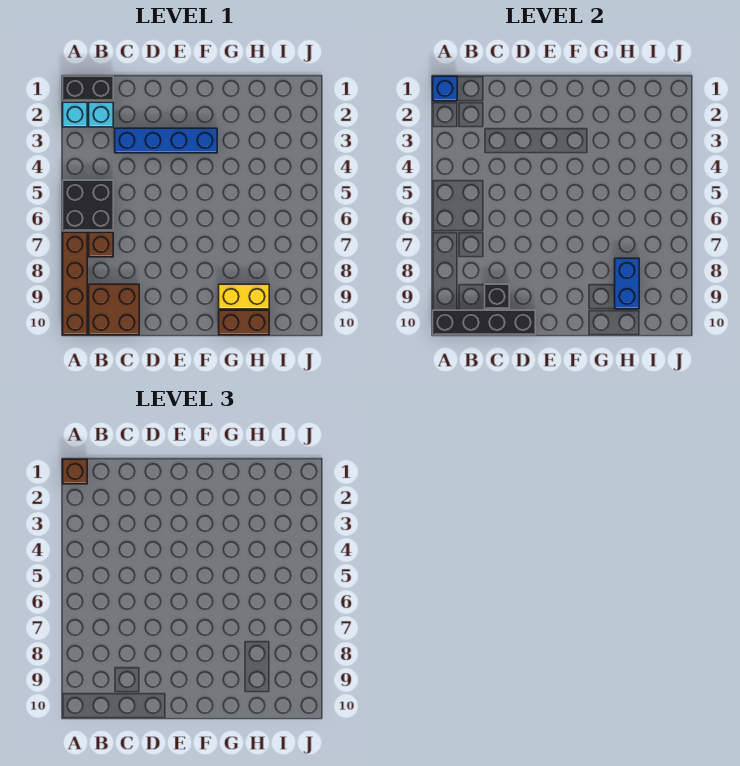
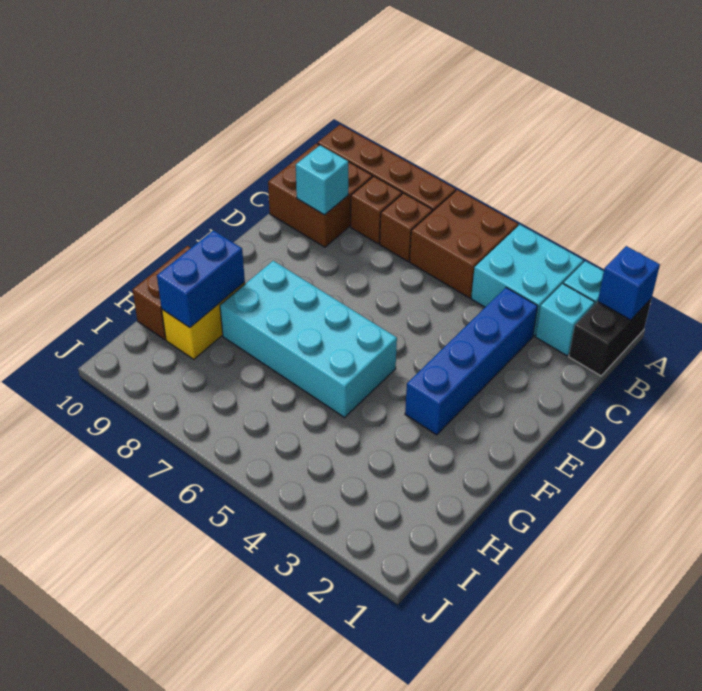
brown 1x1 brick [63,459,87,484] -> brown 1x1 brick moved to [351,176,402,244]
none -> cyan 2x2 brick [471,225,583,336]
black 2x2 brick [63,180,113,231] -> brown 2x2 brick [410,190,518,298]
black 1x4 brick [433,310,535,335] -> none
black 1x1 brick [485,284,509,309] -> cyan 1x1 brick [296,145,348,215]
none -> cyan 2x4 brick [220,261,397,417]
blue 1x2 brick [615,258,639,309] -> blue 1x2 brick turned to [157,230,245,328]

